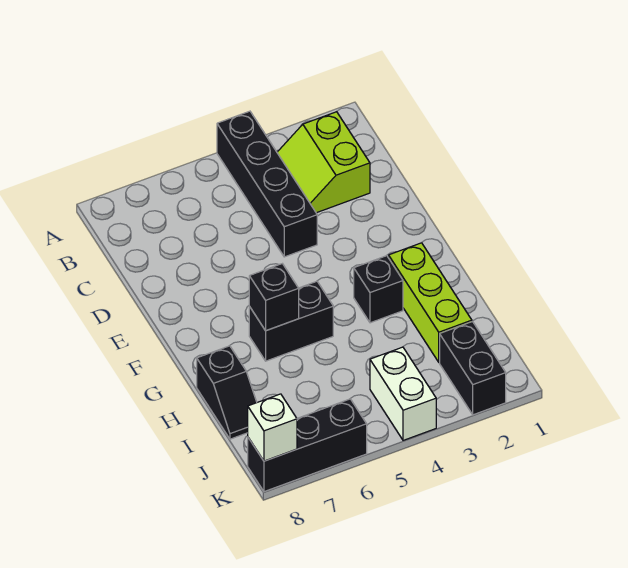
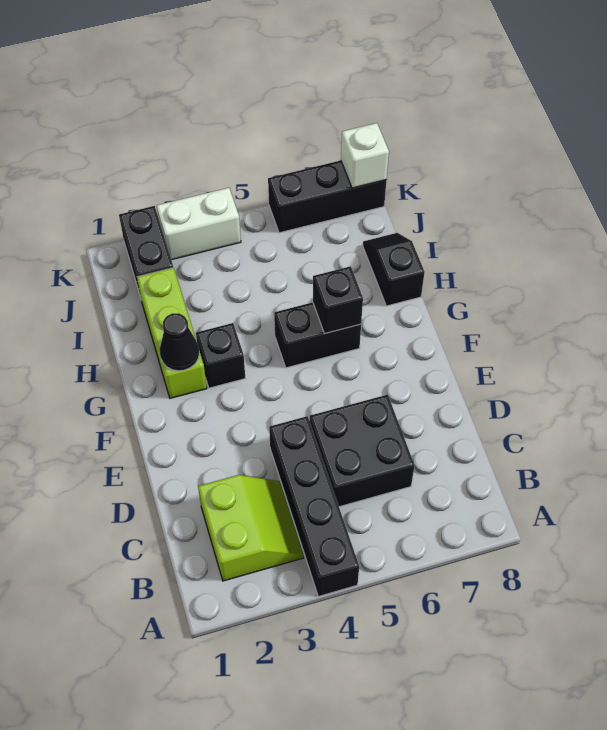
none -> black 2x2 brick [310,395,415,507]
none -> black 1x1 cone [160,313,199,371]
white 1x2 brick [370,347,436,440] -> white 1x2 brick turned to [157,188,241,260]

